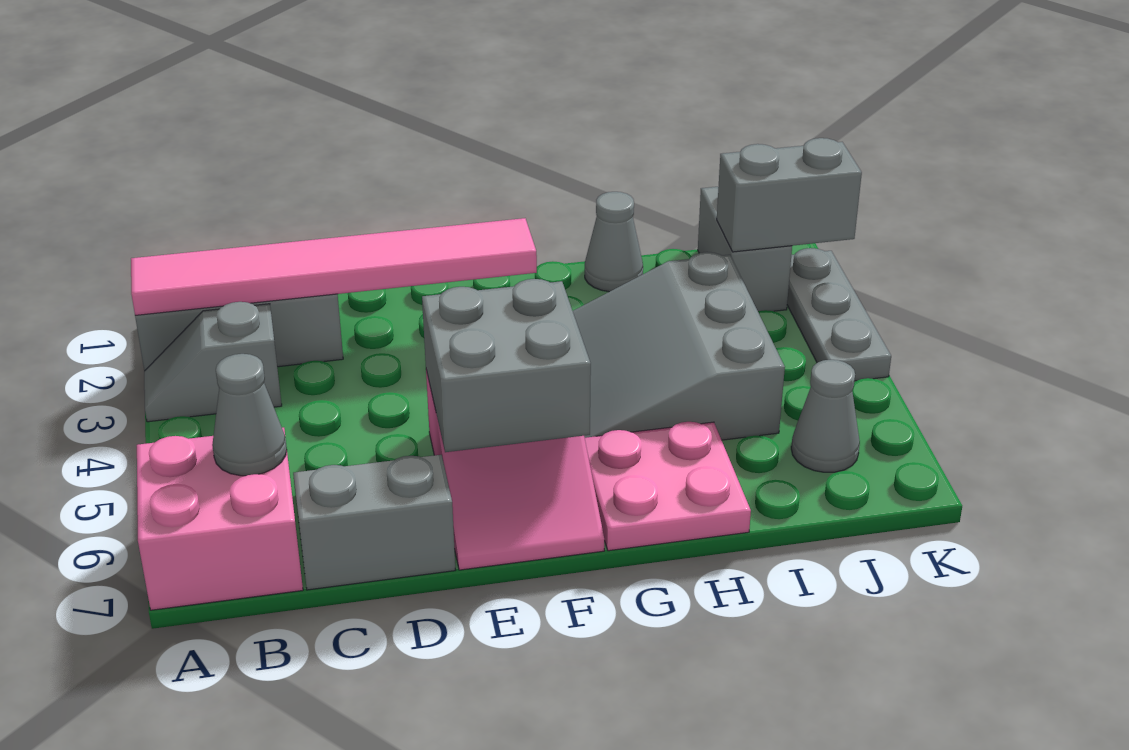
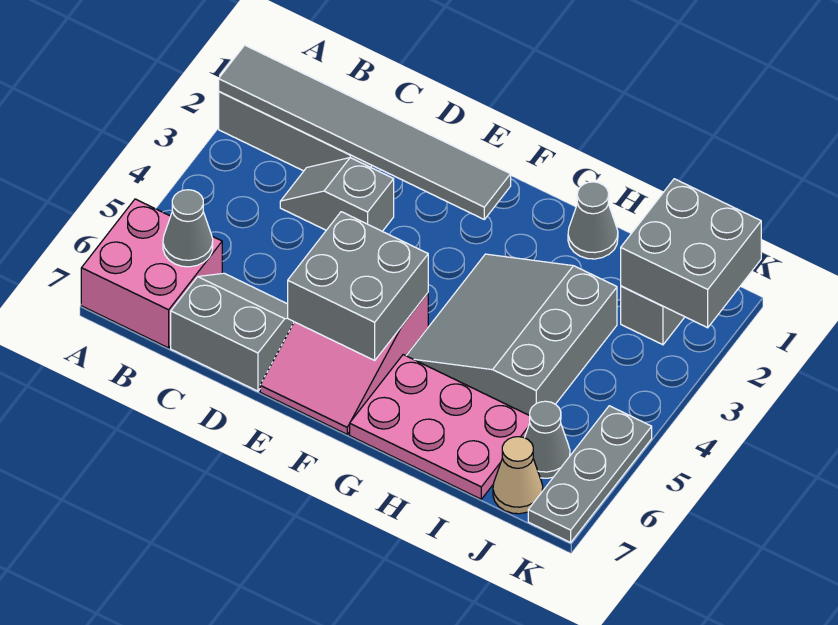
pink 1x6 tile [131,218,537,315] -> grey 1x6 tile [219,45,511,219]
grey 1x2 slope [144,302,282,422] -> grey 1x2 slope moved to [280,158,394,231]
pink 2x2 plate [585,422,751,551] -> pink 2x3 plate [350,355,530,499]
grey 1x2 brick [717,138,862,252] -> grey 2x2 brick [621,179,761,328]
none -> tan 1x1 cone [493,437,543,514]
grey 1x3 plate [787,248,891,381] -> grey 1x3 plate moved to [528,406,652,542]

